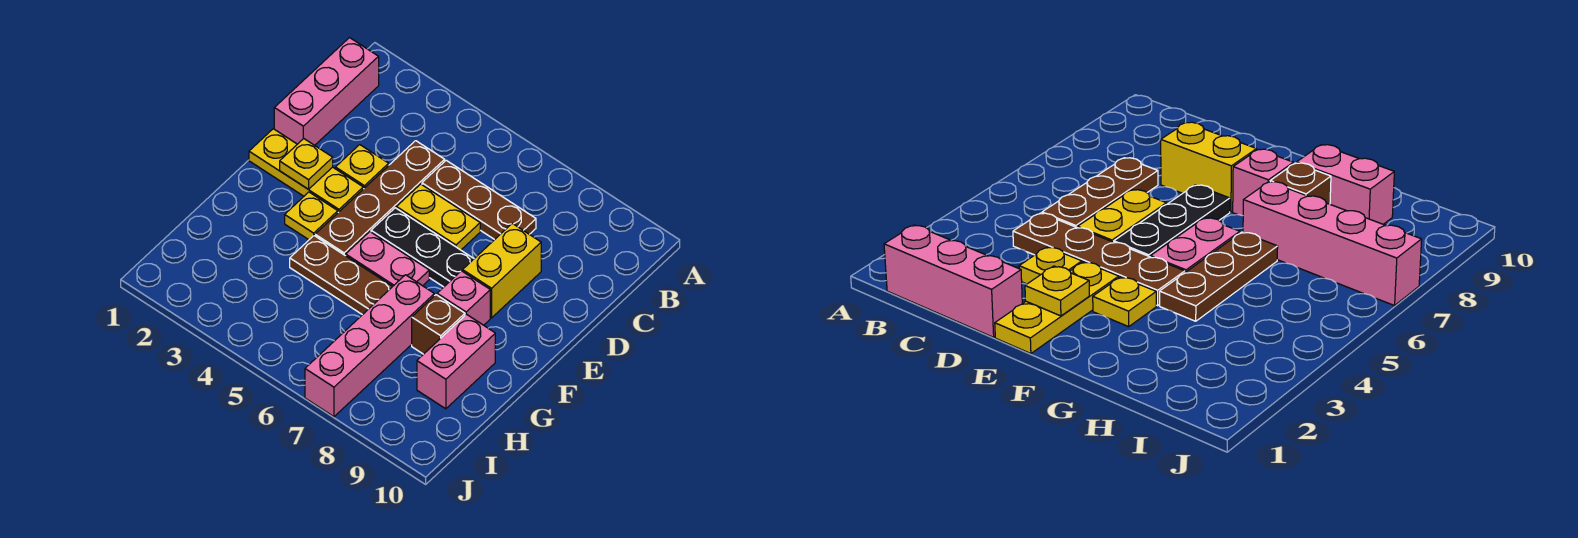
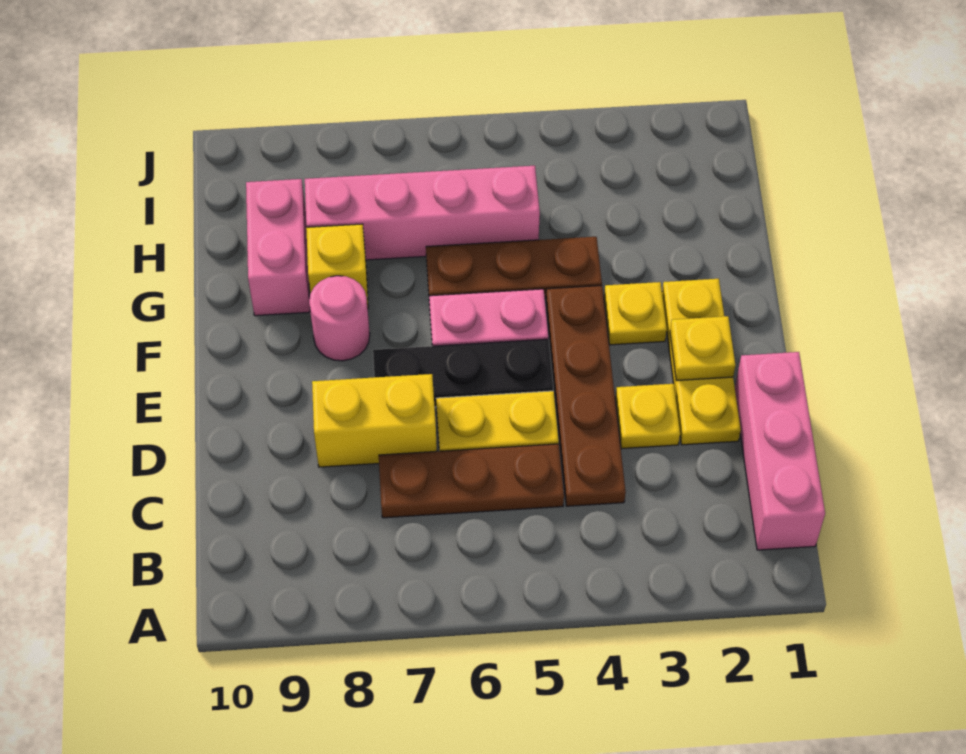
yellow 1x2 brick [463,223,541,318] -> yellow 1x2 brick turned to [312,374,437,467]
yellow 1x3 plate [249,129,363,212] -> yellow 1x3 plate turned to [662,279,741,445]
pink 1x1 brick [437,271,490,325] -> pink 1x1 round brick [309,276,370,361]
pink 1x4 brick [305,275,434,417] -> pink 1x4 brick turned to [305,166,540,260]
brown 1x1 brick [412,295,465,354] -> yellow 1x1 brick [306,224,368,308]

